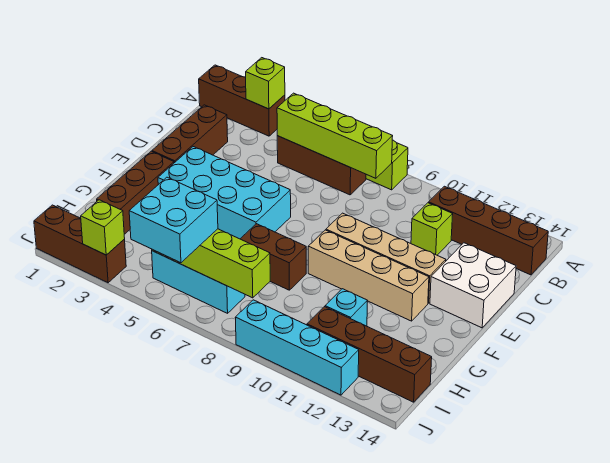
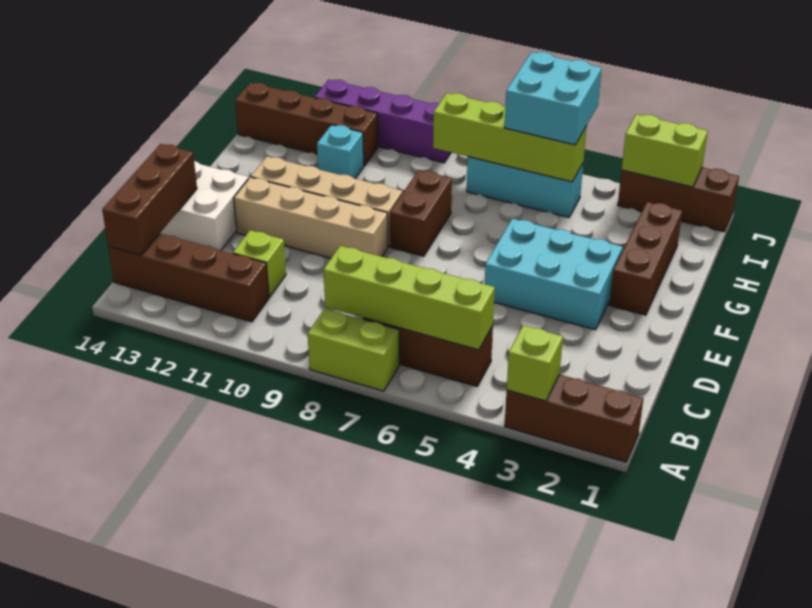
brown 1x3 brick [152,105,228,163] -> brown 1x3 brick moved to [102,144,197,255]
cyan 2x4 brick [158,147,291,239] -> cyan 2x3 brick [485,219,623,330]
brown 1x2 brick [241,224,306,290] -> brown 1x2 brick turned to [390,170,452,256]
lime 1x1 brick [81,200,125,255] -> lime 1x2 brick [622,114,708,187]
cyan 1x4 brick [235,300,359,395] -> purple 1x4 brick [315,80,451,163]

